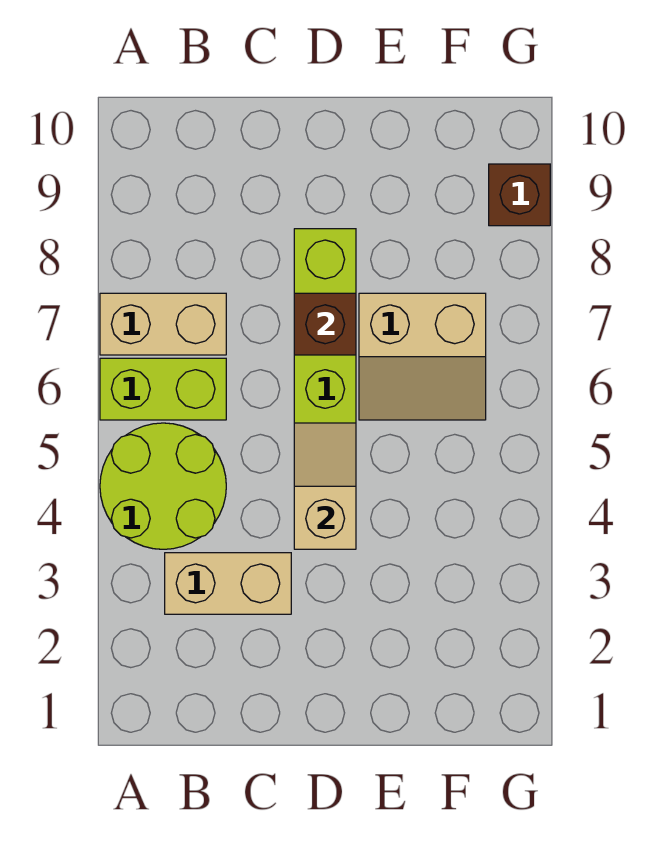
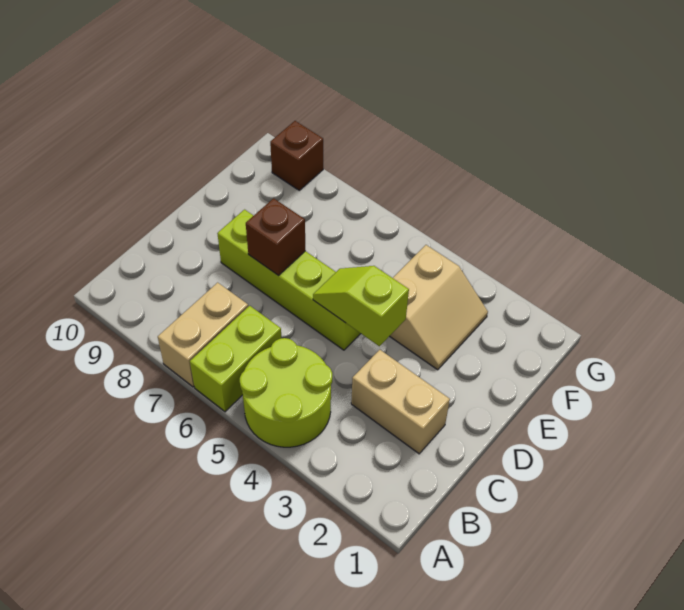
tan 1x2 brick [165,553,291,614] -> tan 1x2 brick turned to [351,350,450,454]
tan 1x2 slope [294,423,356,549] -> lime 1x2 slope [313,266,409,346]
tan 2x2 slope [359,293,486,420] -> tan 2x2 slope moved to [390,245,488,370]

